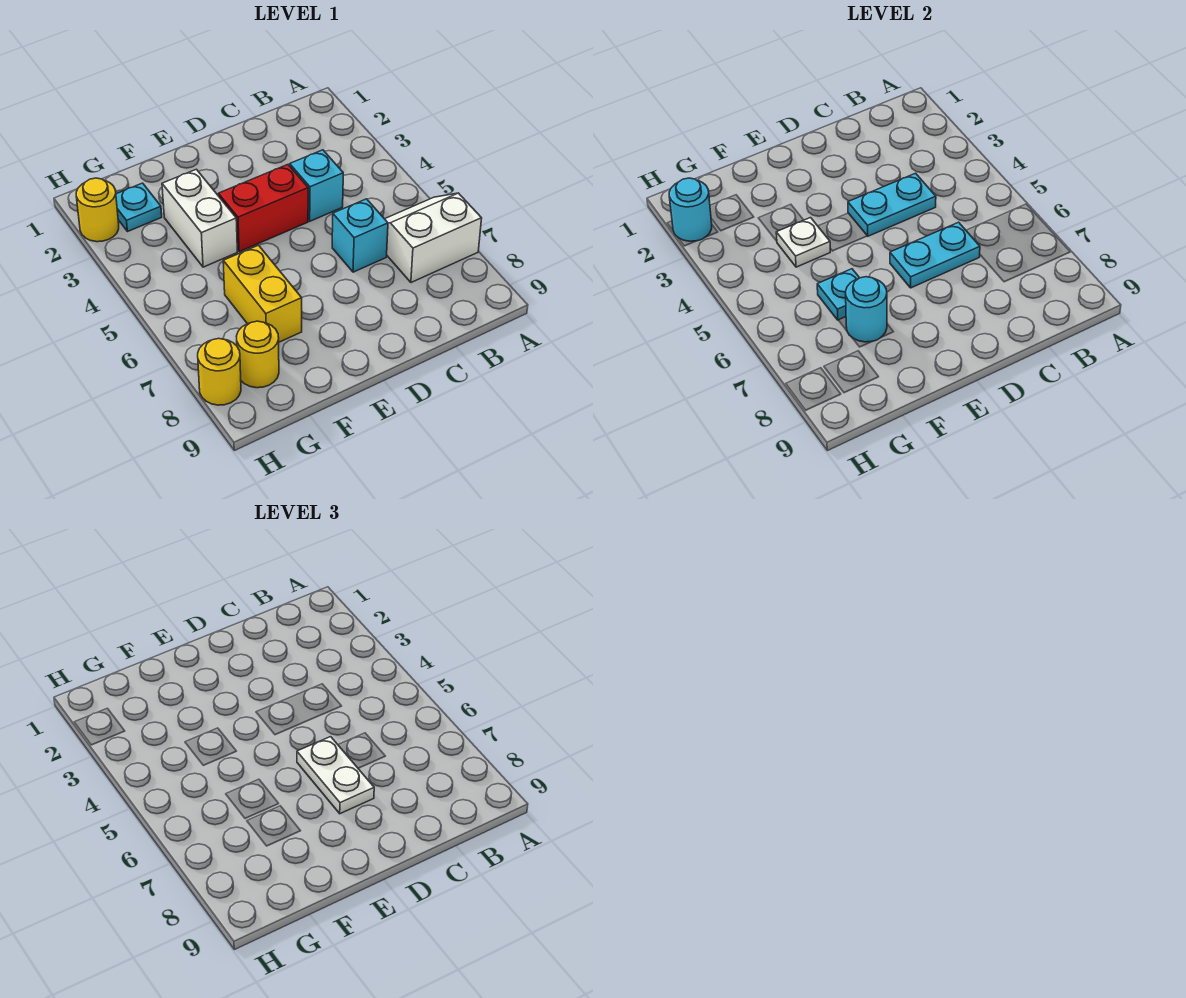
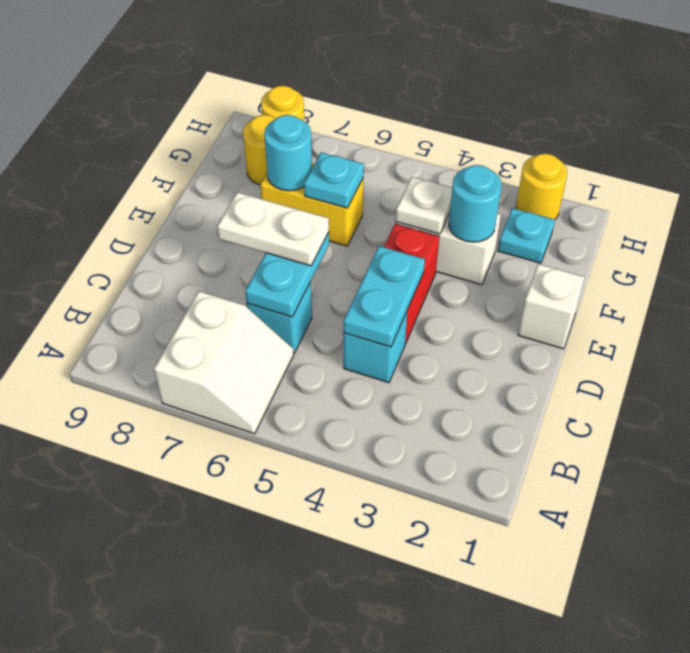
none -> white 1x1 brick [518,264,585,349]
cyan 1x1 round brick [669,178,712,241] -> cyan 1x1 round brick moved to [449,165,502,242]

